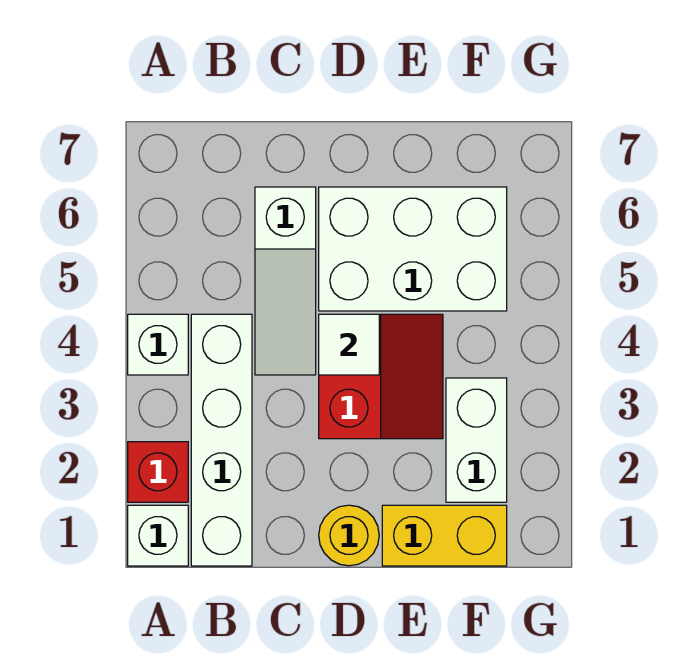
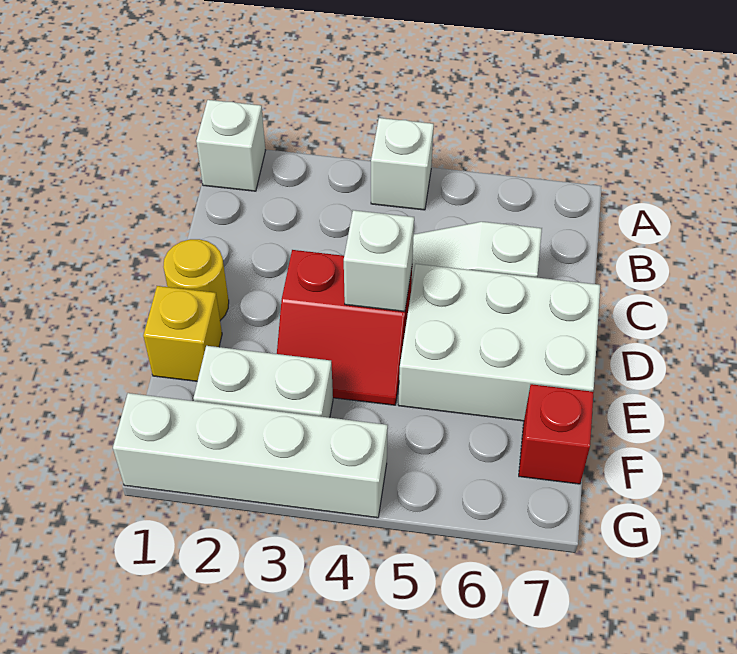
red 1x1 brick [128,442,188,502] -> red 1x1 brick moved to [519,384,594,484]
white 1x4 brick [191,314,252,566] -> white 1x4 brick moved to [113,393,388,518]
white 1x1 tile [319,314,379,375] -> white 1x1 brick [344,210,414,312]
white 2x3 brick [319,187,507,311] -> white 2x3 brick turned to [398,264,600,421]
yellow 1x2 brick [382,505,507,566] -> yellow 1x1 brick [143,286,222,381]

